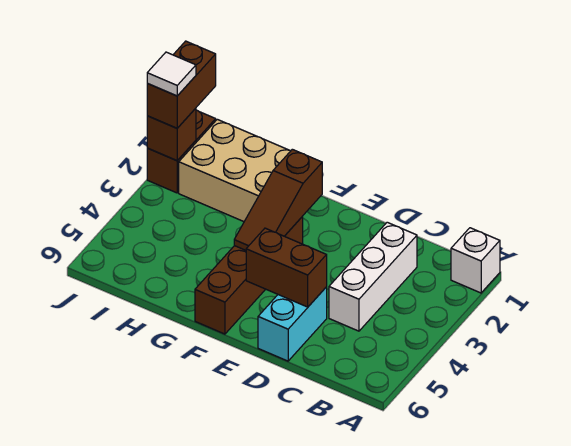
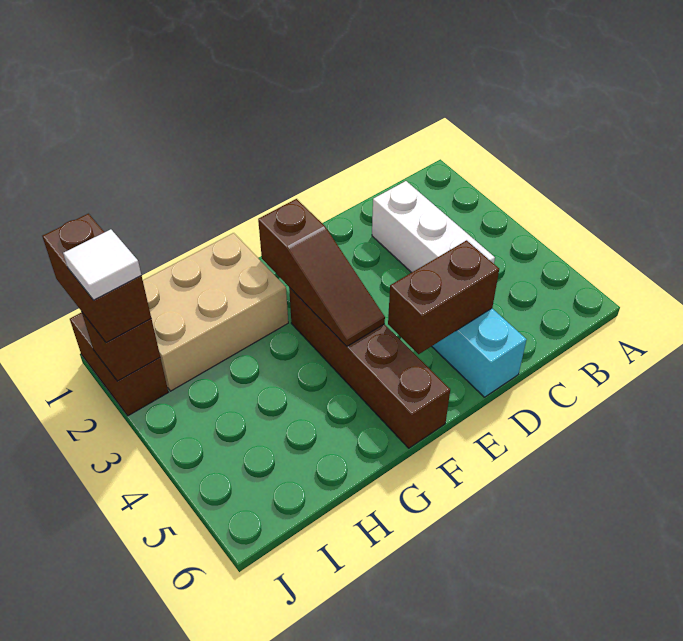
white 1x1 brick [451,228,500,293] -> none

